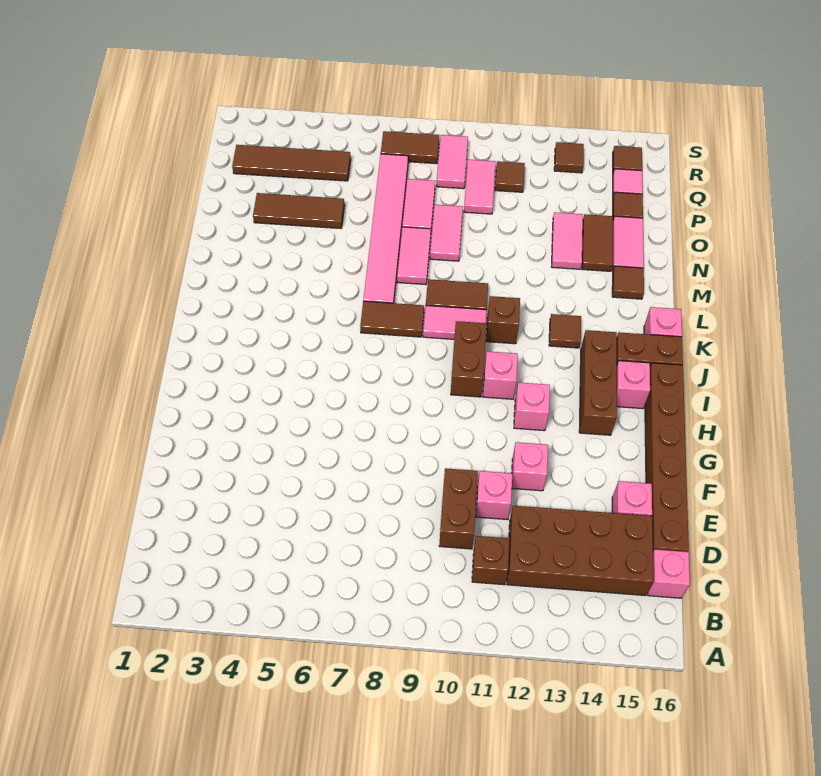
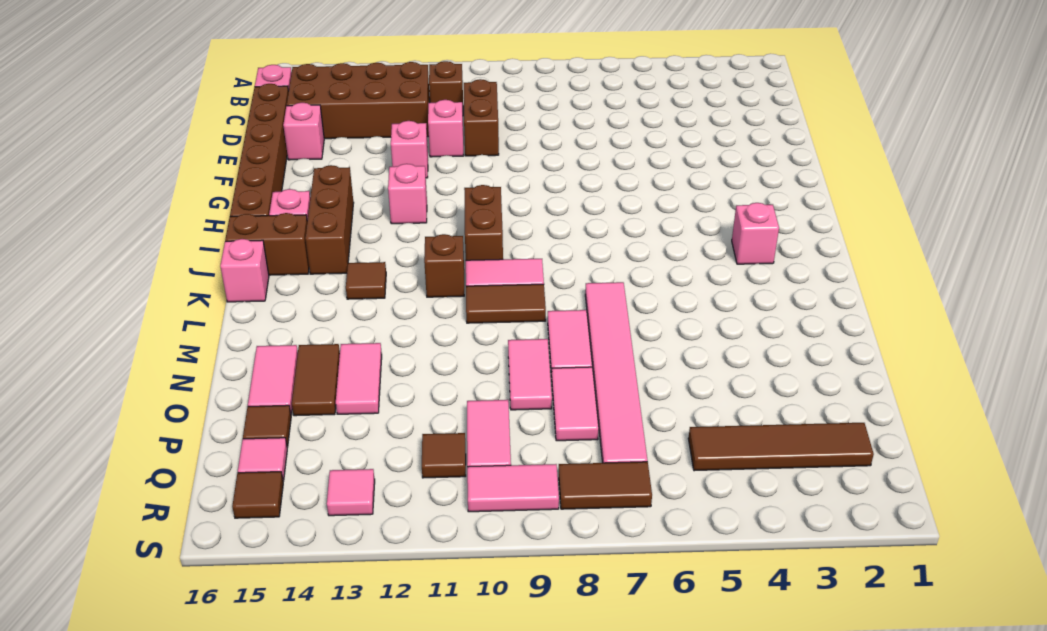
pink 1x1 brick [483,351,518,399] -> pink 1x1 brick moved to [732,203,779,264]
brown 1x2 tile [360,301,424,337] -> none
brown 1x1 tile [612,266,644,299] -> none
brown 1x3 tile [253,193,345,228] -> none
pink 1x2 tile [437,135,468,189] -> pink 1x2 tile turned to [467,464,559,512]
brown 1x1 tile [554,142,584,173] -> pink 1x1 tile [327,469,375,516]

